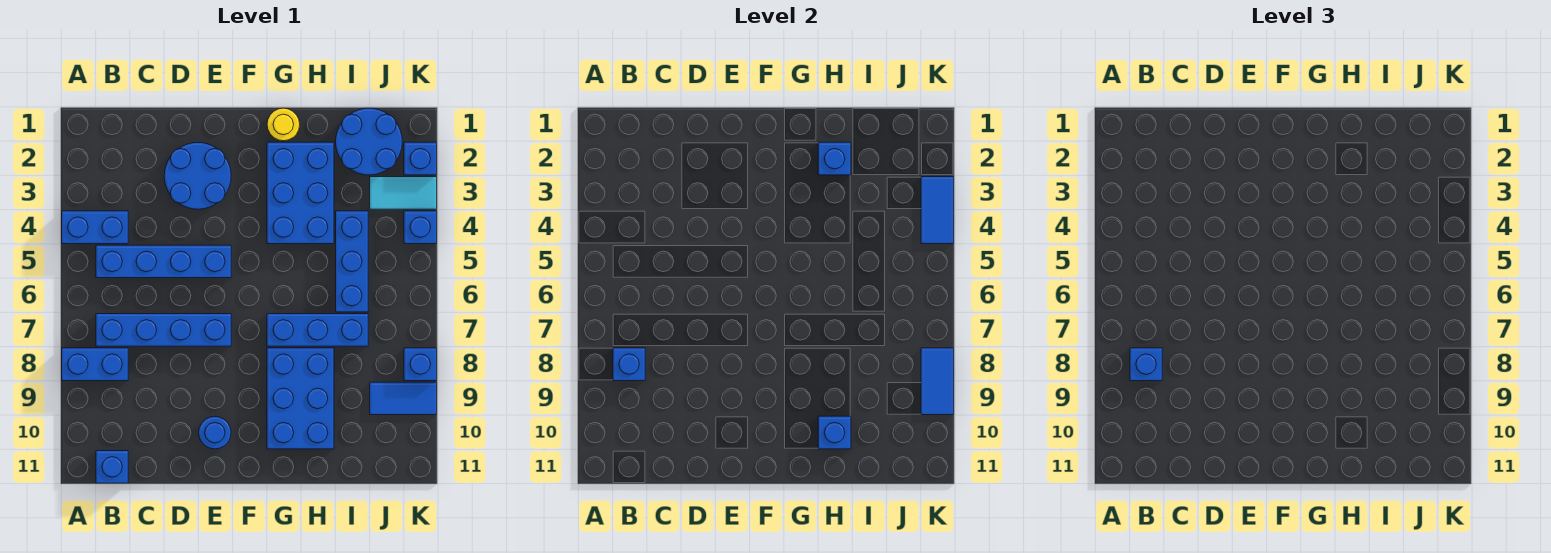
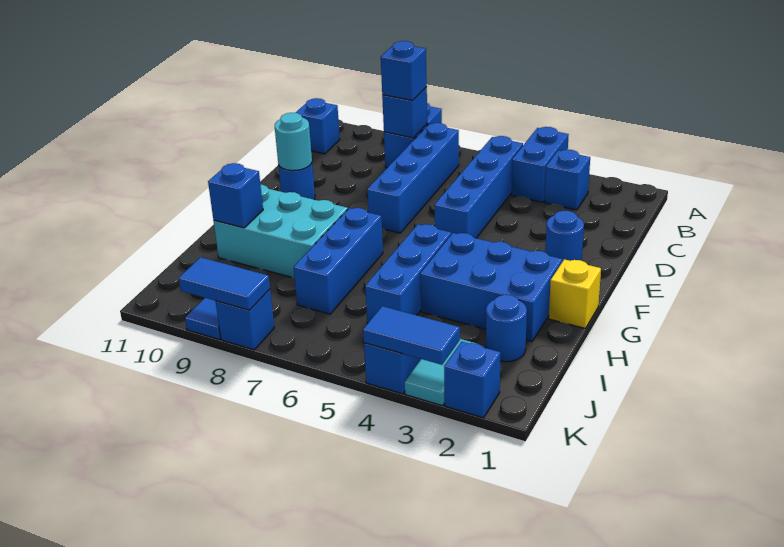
blue 2x2 round brick [164,142,231,209] -> blue 1x1 round brick [545,211,584,262]
none -> cyan 1x1 round brick [275,113,312,171]
yellow 1x1 round brick [267,108,300,141] -> yellow 1x1 brick [549,259,601,329]
blue 2x3 brick [267,348,334,449] -> cyan 2x3 brick [214,185,348,278]
blue 1x1 brick [818,142,851,175] -> blue 1x1 brick moved to [545,150,590,210]
blue 2x2 round brick [336,108,402,175] -> blue 1x1 round brick [486,295,527,362]
blue 1x3 brick [336,211,368,312] -> blue 1x3 brick turned to [365,224,451,324]

